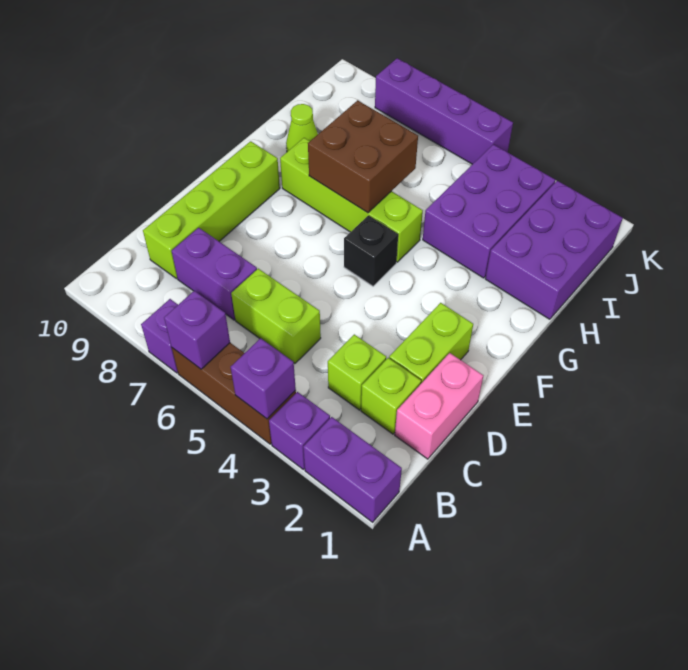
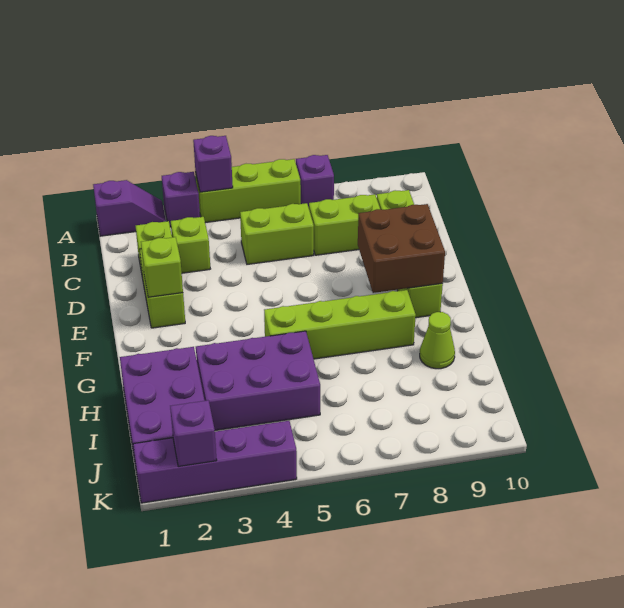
purple 1x2 brick [303,417,402,522] -> purple 1x2 slope [93,180,166,236]
brown 1x3 brick [172,343,296,444] -> lime 1x3 brick [196,159,301,223]
purple 1x1 brick [164,291,230,369] -> purple 1x1 brick moved to [170,400,217,467]
pink 1x2 brick [395,353,484,459] -> none
purple 1x2 brick [172,228,257,320] -> lime 1x2 brick [309,194,380,255]
none -> lime 1x1 brick [141,237,183,297]
black 1x1 brick [344,216,398,286] -> none
brown 2x2 brick [308,100,418,213] -> brown 2x2 brick moved to [358,204,445,293]
purple 2x3 brick [423,144,555,278] -> purple 2x3 brick turned to [196,331,320,430]
purple 1x4 brick [375,58,513,164] -> purple 1x4 brick moved to [133,421,297,503]

